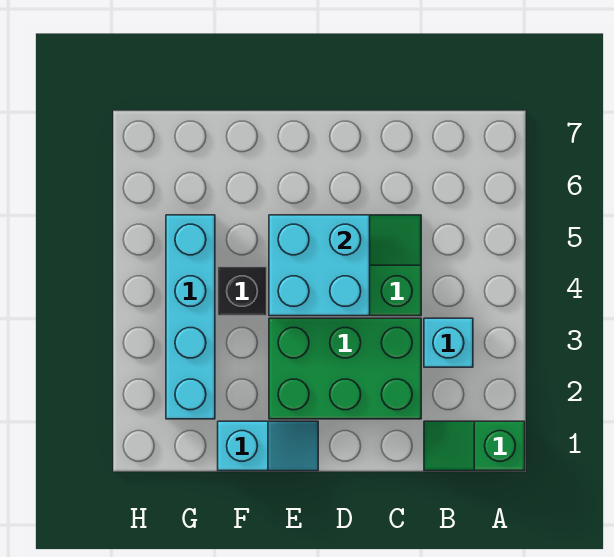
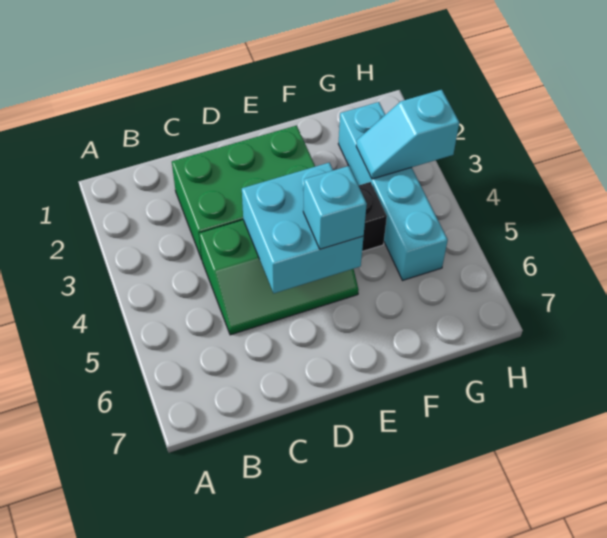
green 1x2 slope [424,421,525,471] -> none
cyan 1x1 brick [424,318,473,367] -> cyan 1x1 brick moved to [303,166,367,249]
cyan 1x2 slope [218,421,318,471] -> cyan 1x2 slope moved to [356,90,459,179]

